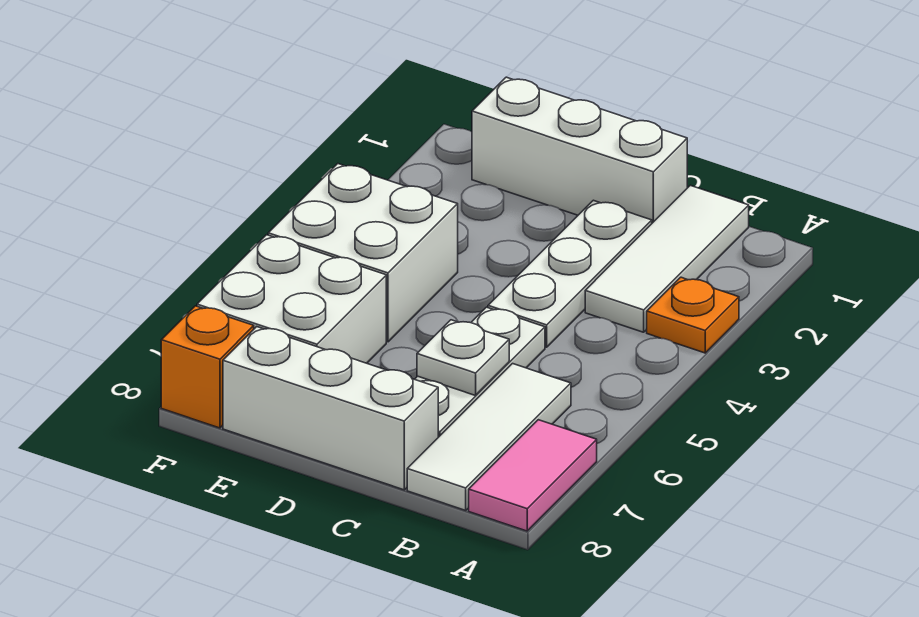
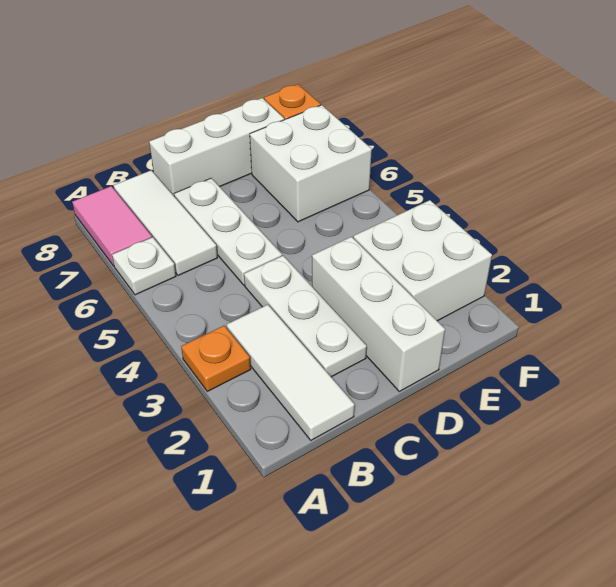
white 1x3 brick [472,77,687,223] -> white 1x3 brick turned to [312,237,445,391]
white 1x1 plate [417,320,509,396] -> white 1x1 plate moved to [112,237,176,295]
white 2x2 brick [268,164,458,342] -> white 2x2 brick moved to [353,200,492,321]

